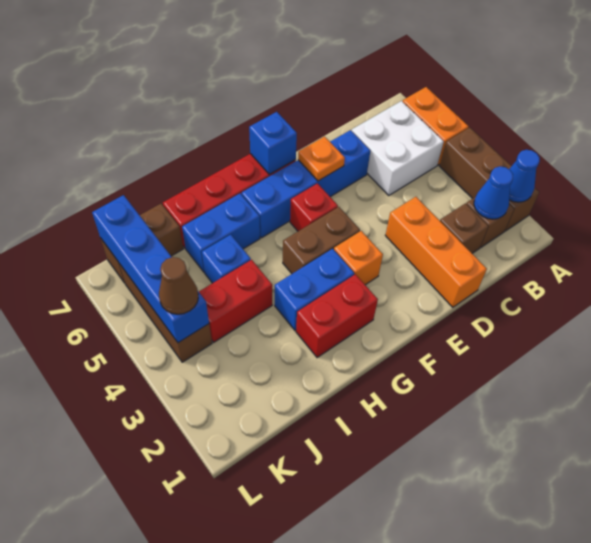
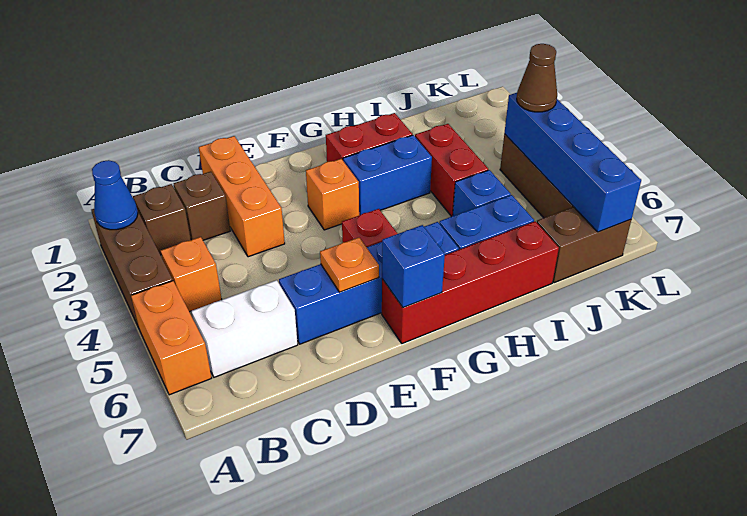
blue 1x1 cone [474,166,513,219] -> none
none -> orange 1x1 brick [161,237,222,312]
white 2x2 brick [352,101,444,196] -> white 1x2 brick [191,280,298,377]
brown 1x2 brick [283,207,360,274] -> none
red 1x2 brick [199,260,272,342] -> red 1x2 brick turned to [415,124,488,217]

